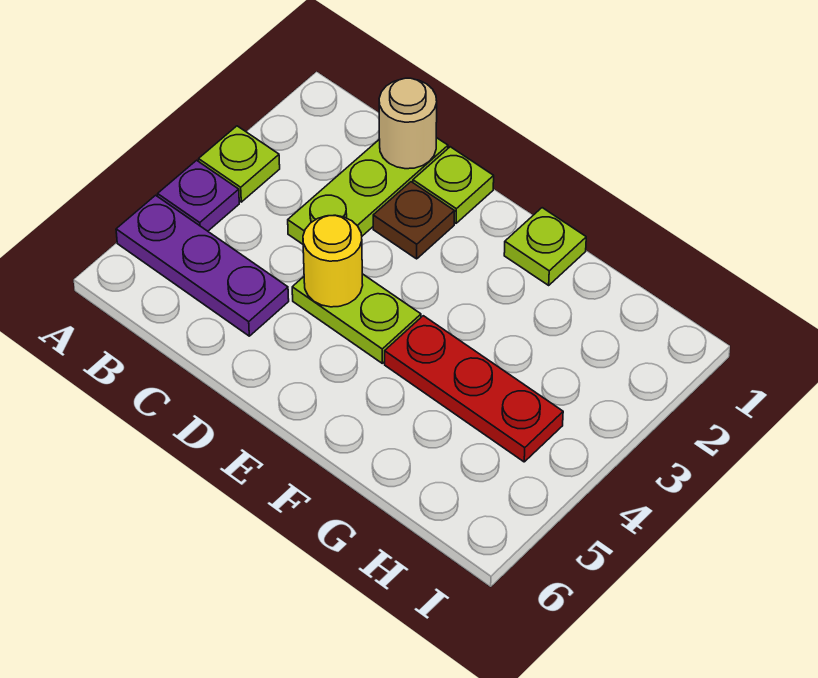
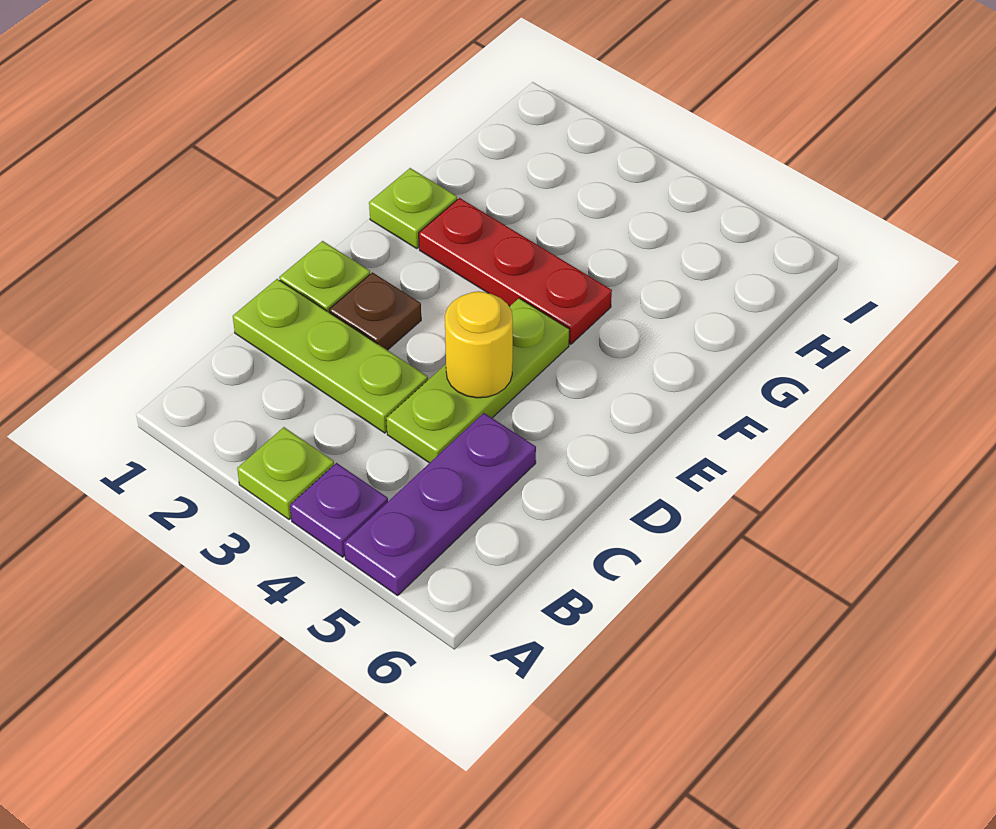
tan 1x1 round brick [379,78,437,169] -> none
lime 1x2 plate [292,274,421,363] -> lime 1x3 plate [386,298,570,463]
red 1x3 plate [385,316,563,462] -> red 1x3 plate turned to [419,198,612,344]

